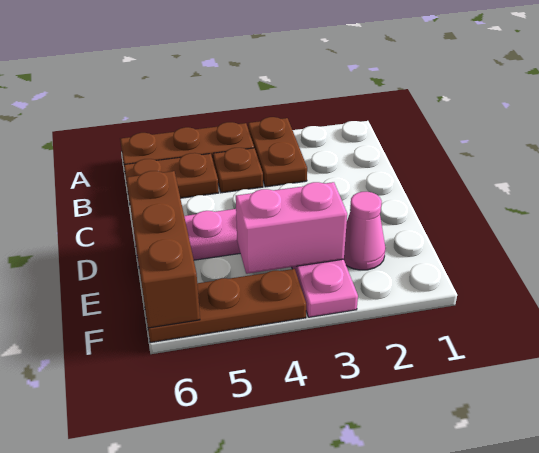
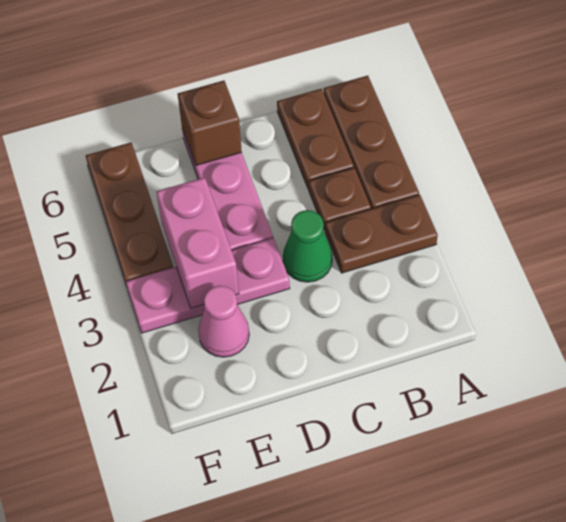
none -> green 1x1 cone [283,210,332,282]
brown 1x3 brick [126,171,200,328] -> brown 1x1 brick [178,81,242,165]

